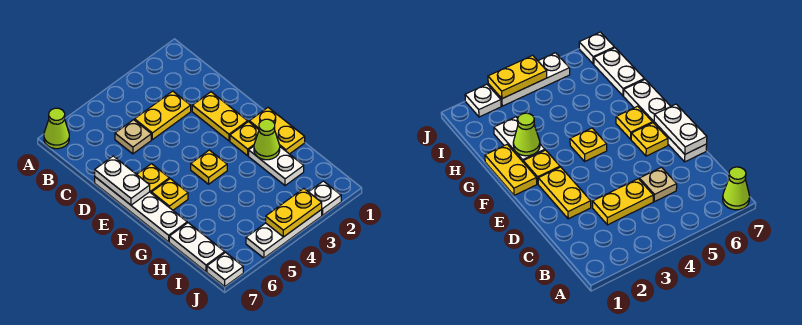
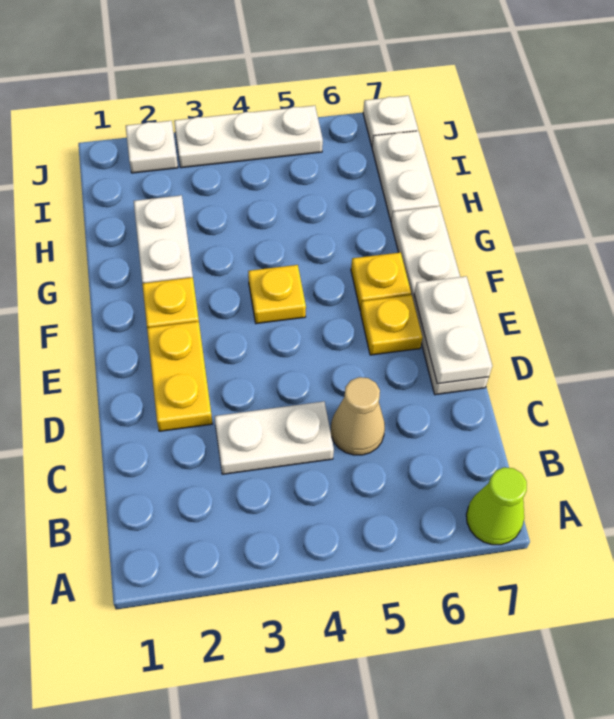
yellow 1x2 plate [135,91,191,140] -> white 1x2 plate [215,402,334,474]
tan 1x1 plate [115,120,151,154] -> tan 1x1 cone [331,377,385,455]
yellow 1x2 plate [249,108,305,154] -> none
lime 1x1 cone [254,119,280,160] -> none
yellow 1x2 plate [266,188,322,237] -> none

